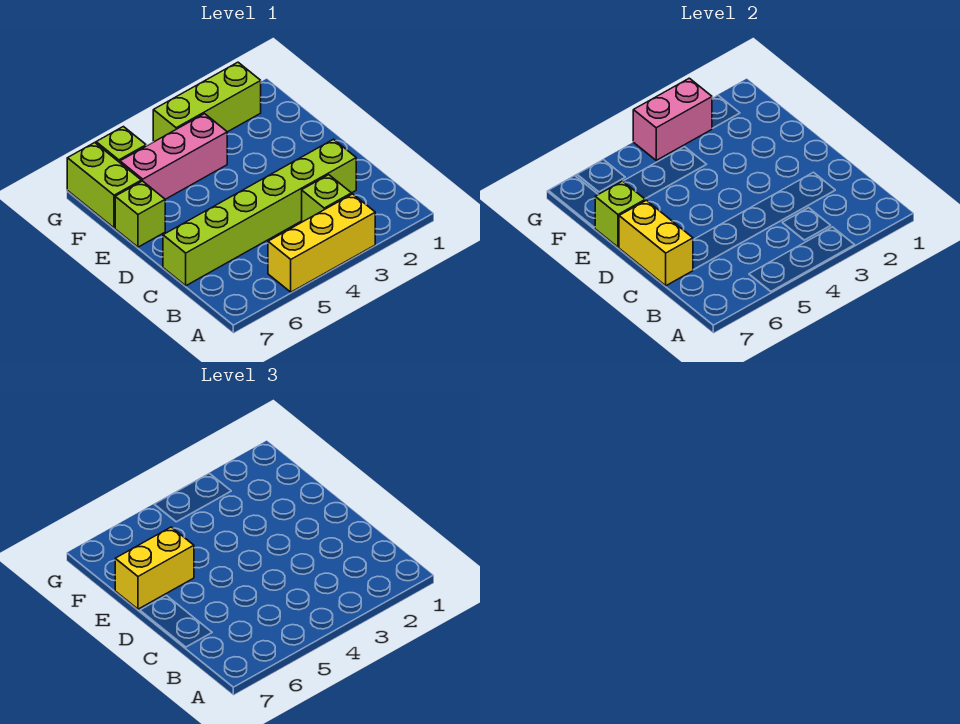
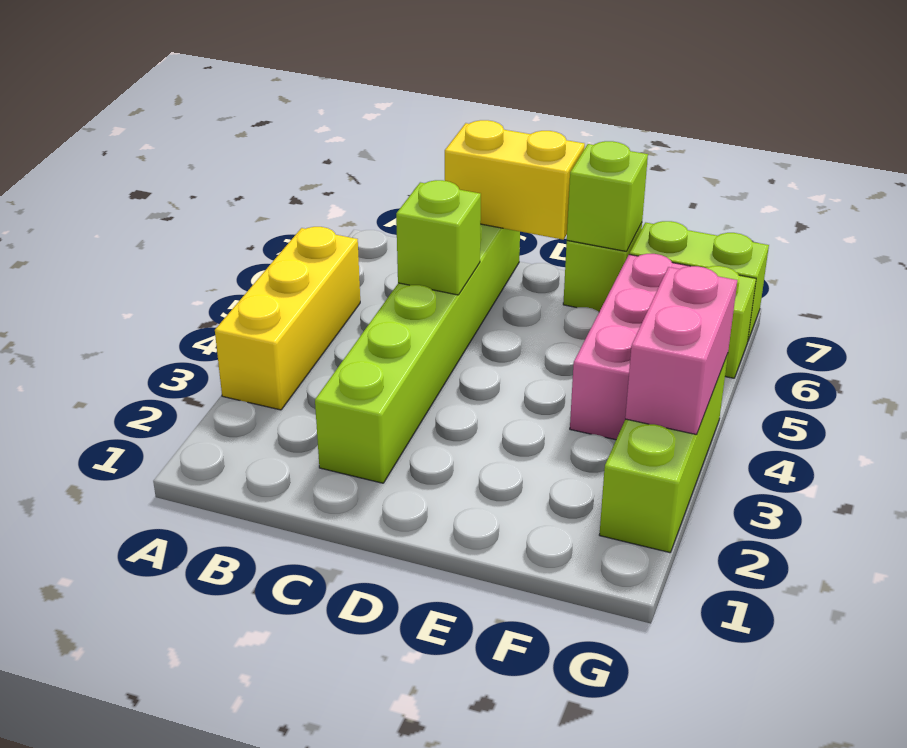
lime 1x1 brick [302,175,352,222] -> lime 1x1 brick moved to [396,180,481,295]
yellow 1x2 brick [115,527,194,609] -> none

